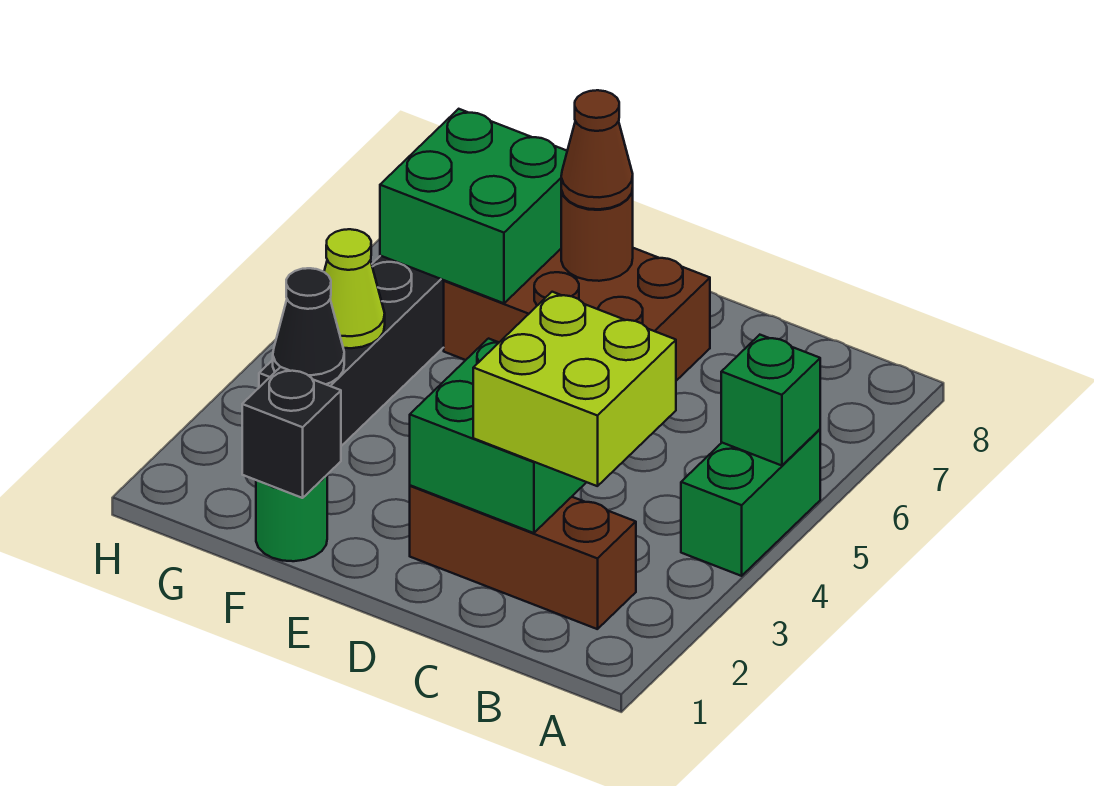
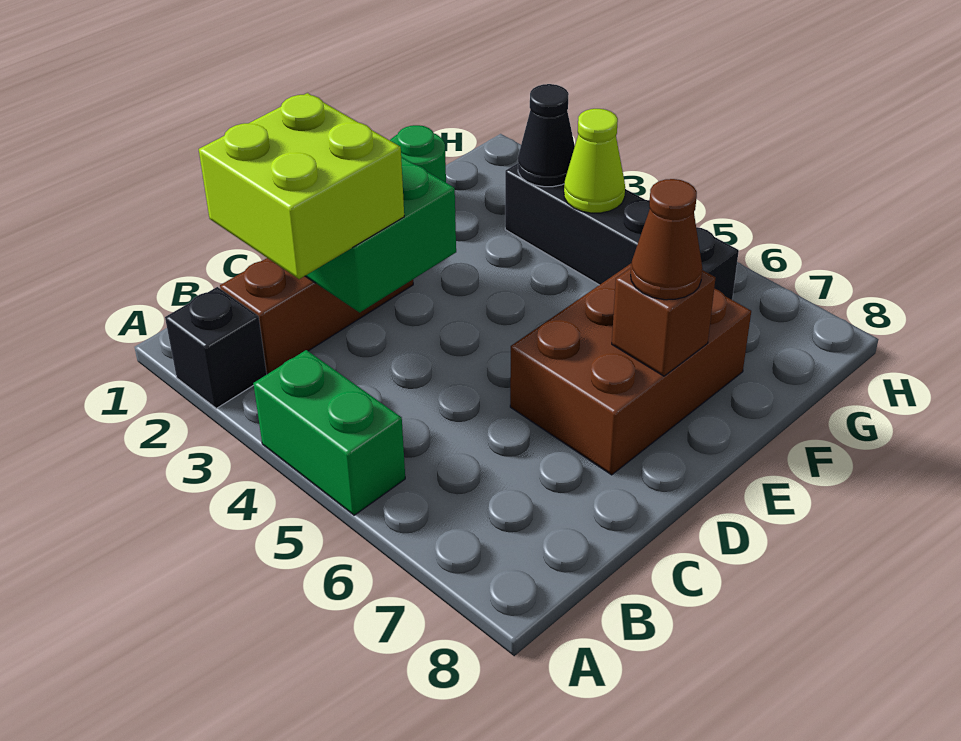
green 1x1 brick [721,335,820,466] -> none
brown 1x1 round brick [561,189,633,281] -> brown 1x1 brick [612,268,715,376]
black 1x1 brick [242,367,341,498] -> black 1x1 brick moved to [165,287,267,408]
green 2x2 brick [380,109,567,303] -> none

